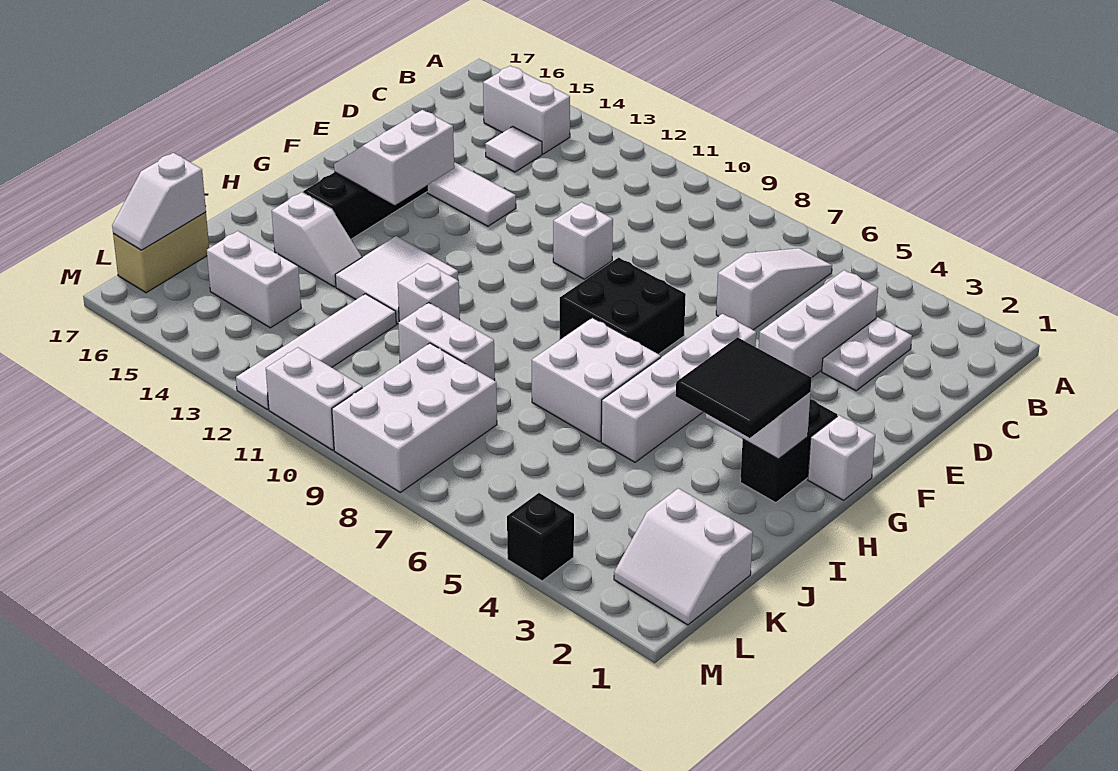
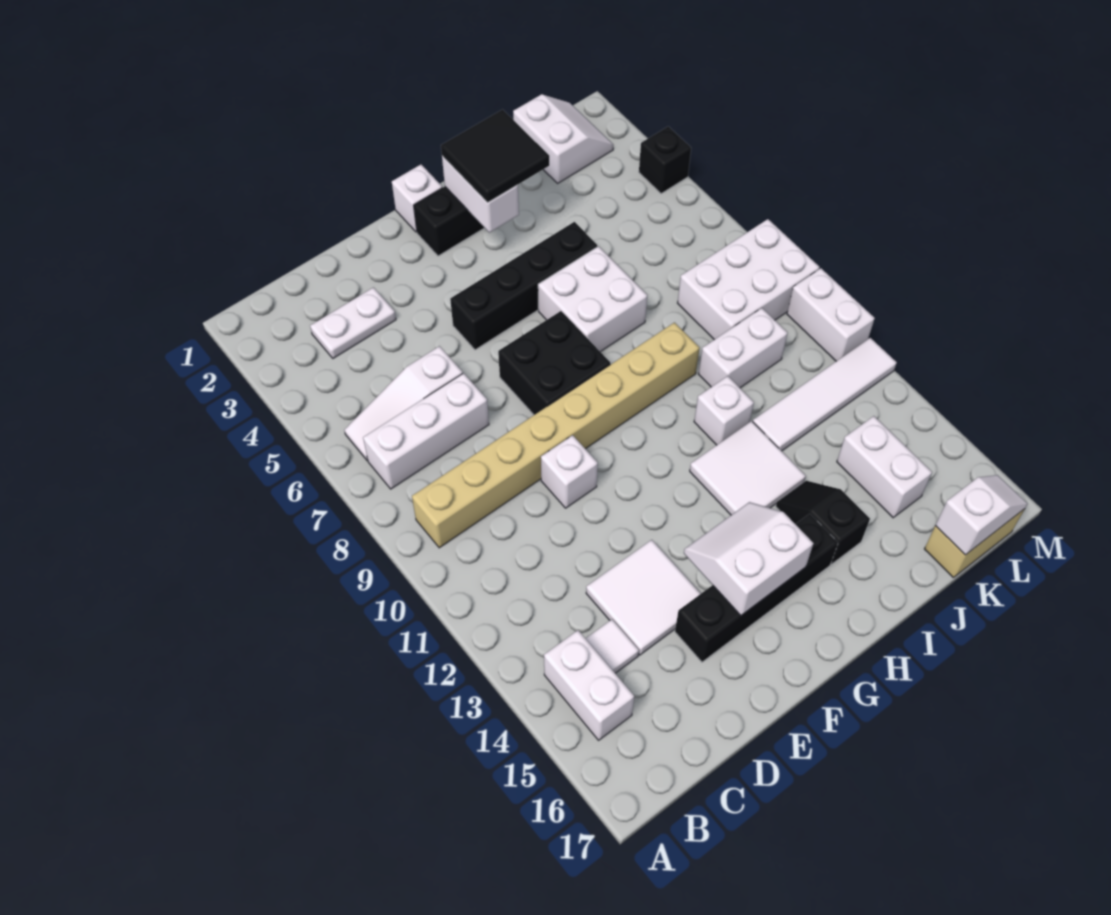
none -> tan 1x8 brick [412,323,699,548]
white 1x3 brick [759,270,878,378] -> white 1x3 brick moved to [363,373,489,489]
white 1x2 tile [427,163,516,226] -> white 2x2 tile [586,540,701,655]
white 1x4 brick [601,314,756,462] -> black 1x4 brick [450,222,597,350]
white 2x2 slope [334,110,454,205] -> white 2x2 slope turned to [684,502,813,615]
white 1x2 slope [272,192,362,287] -> black 1x2 slope [776,481,870,564]
white 1x2 brick [398,303,495,381] -> white 1x2 brick turned to [699,308,788,388]

